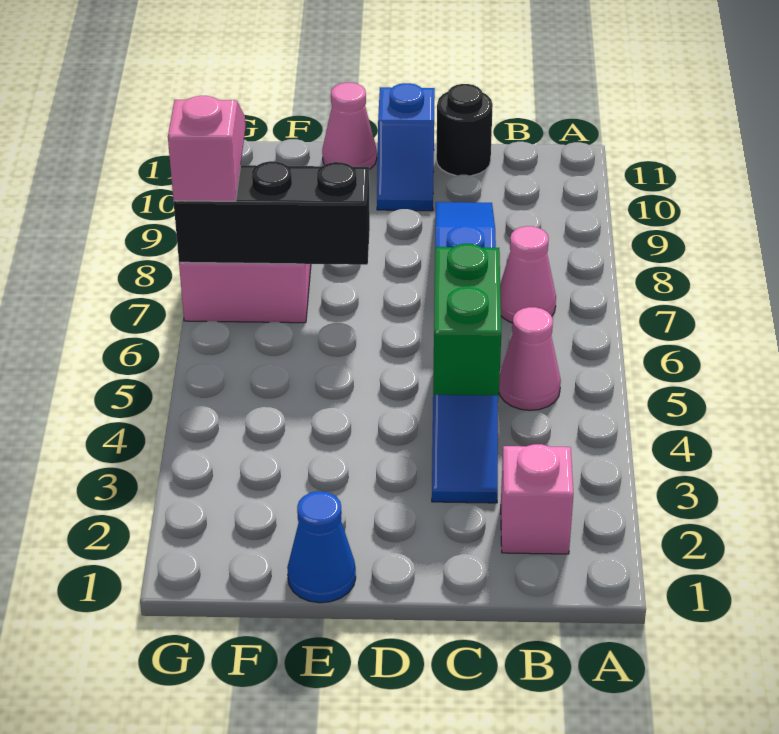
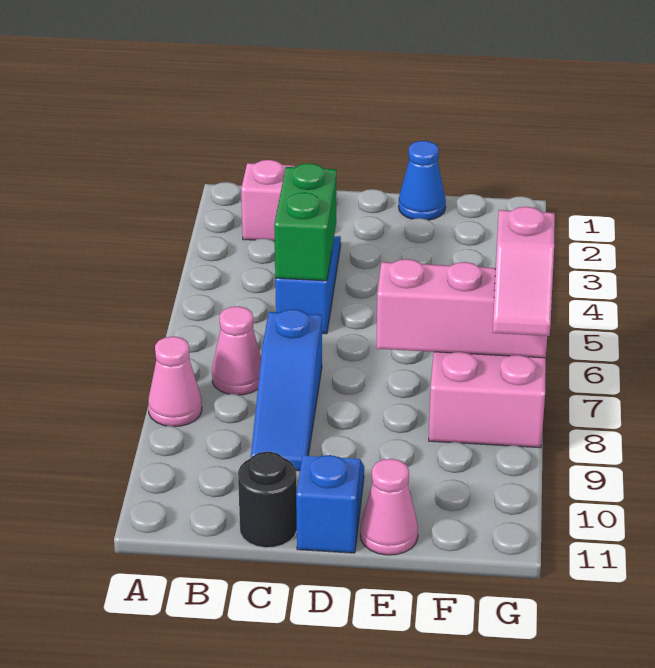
pink 1x1 cone [499,307,561,410] -> pink 1x1 cone moved to [148,336,202,427]
black 1x3 brick [174,161,370,265] -> pink 1x3 brick [376,259,547,358]

